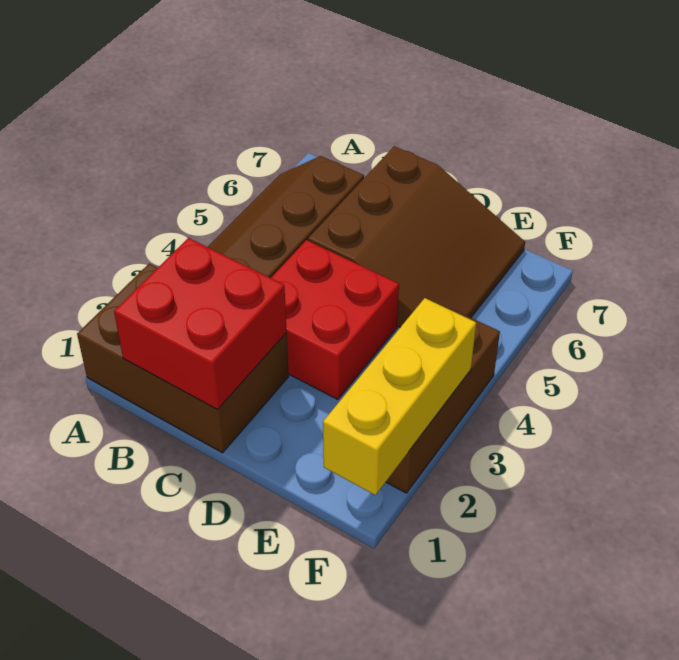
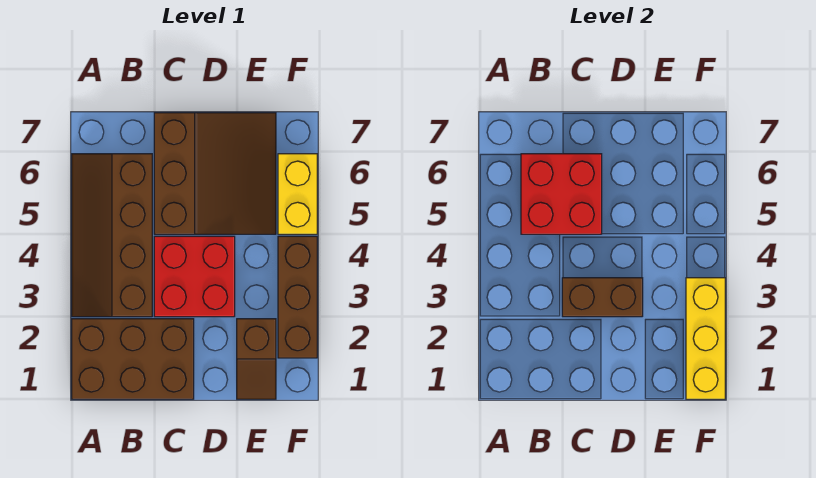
red 2x2 brick [114,238,287,409] -> red 2x2 brick moved to [521,154,602,234]
none -> brown 1x2 brick [562,278,643,317]
none -> brown 1x2 slope [237,319,276,399]
none -> yellow 1x2 brick [278,154,317,234]

